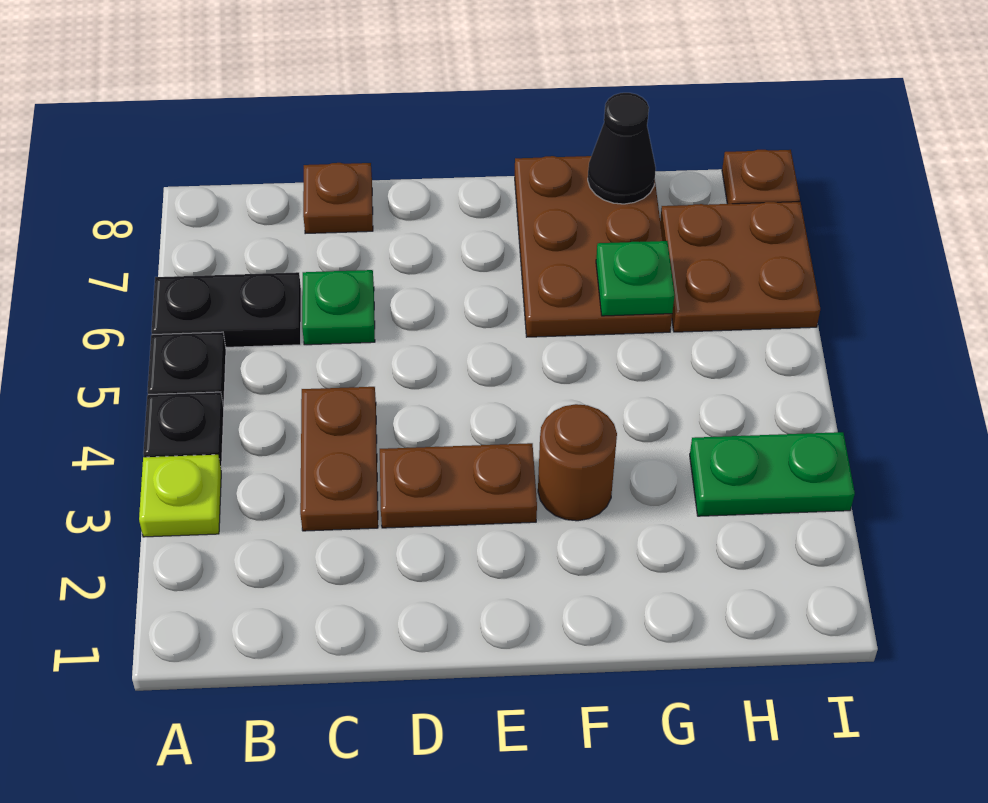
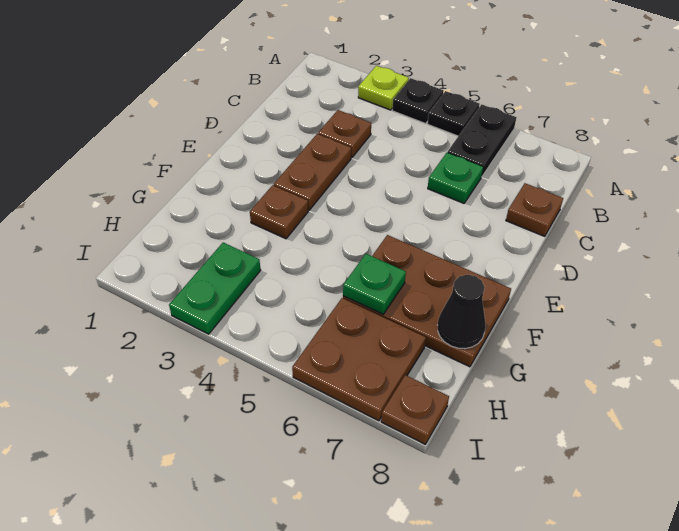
brown 1x2 plate [300,387,378,531] -> brown 1x1 plate [318,110,371,158]
brown 1x1 round brick [538,404,617,521] -> brown 1x1 plate [250,185,308,239]

